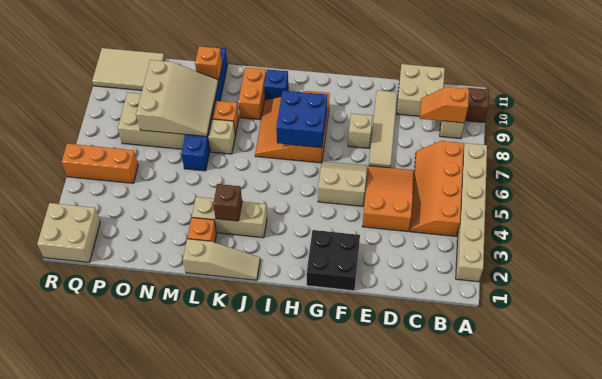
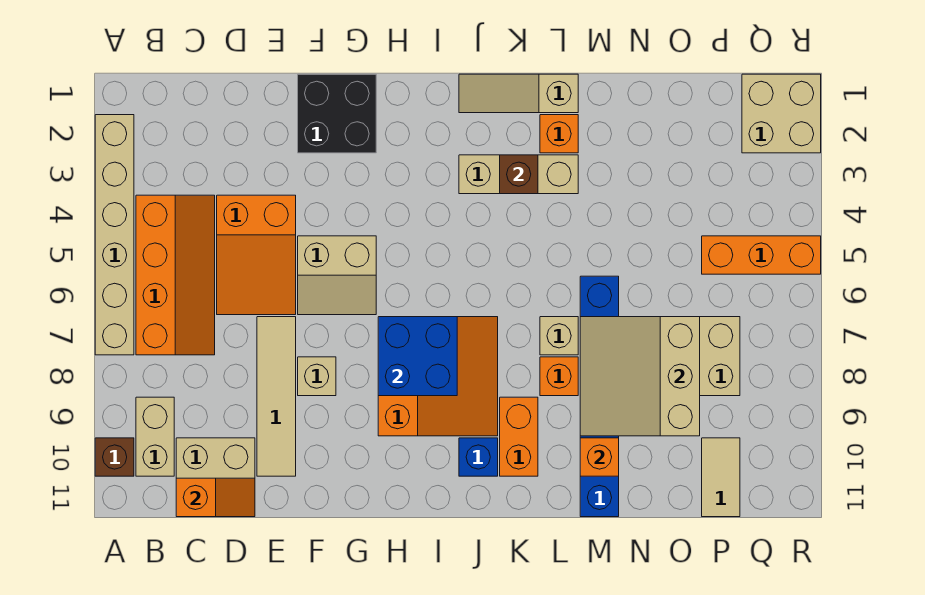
orange 1x2 slope [420,87,469,123] -> orange 1x2 slope moved to [176,478,255,517]
tan 2x3 tile [92,48,165,90] -> tan 1x2 tile [702,438,740,517]

